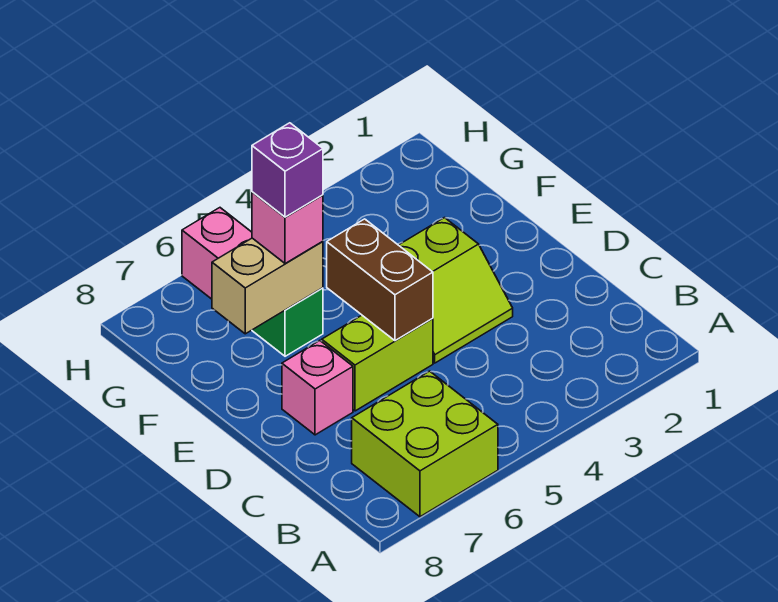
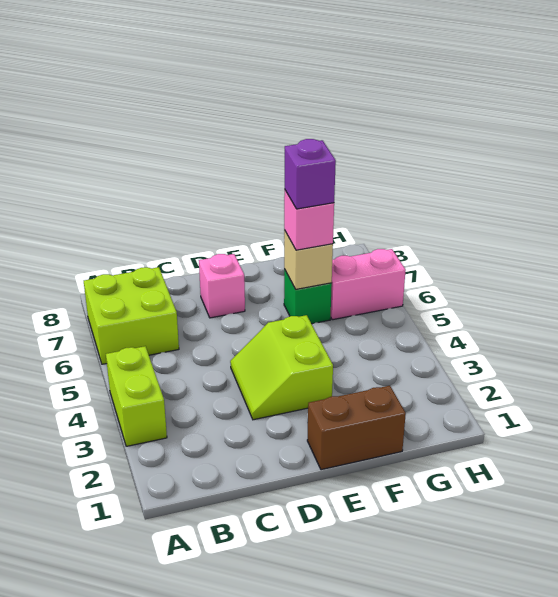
lime 1x2 brick [322,315,433,411] -> lime 1x2 brick moved to [106,346,167,446]
brown 1x2 brick [327,219,433,341] -> brown 1x2 brick moved to [307,386,406,470]
tan 1x2 brick [212,238,323,334] -> tan 1x1 brick [284,230,333,289]

